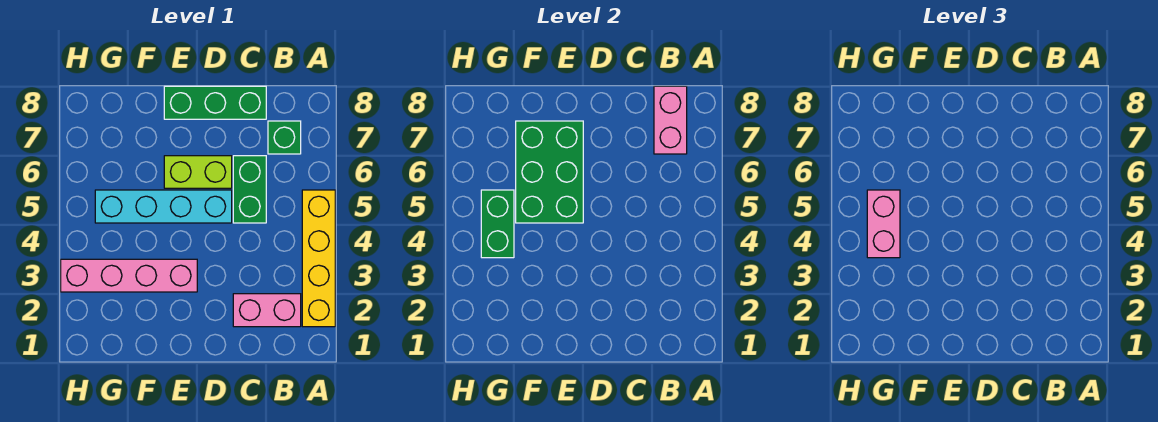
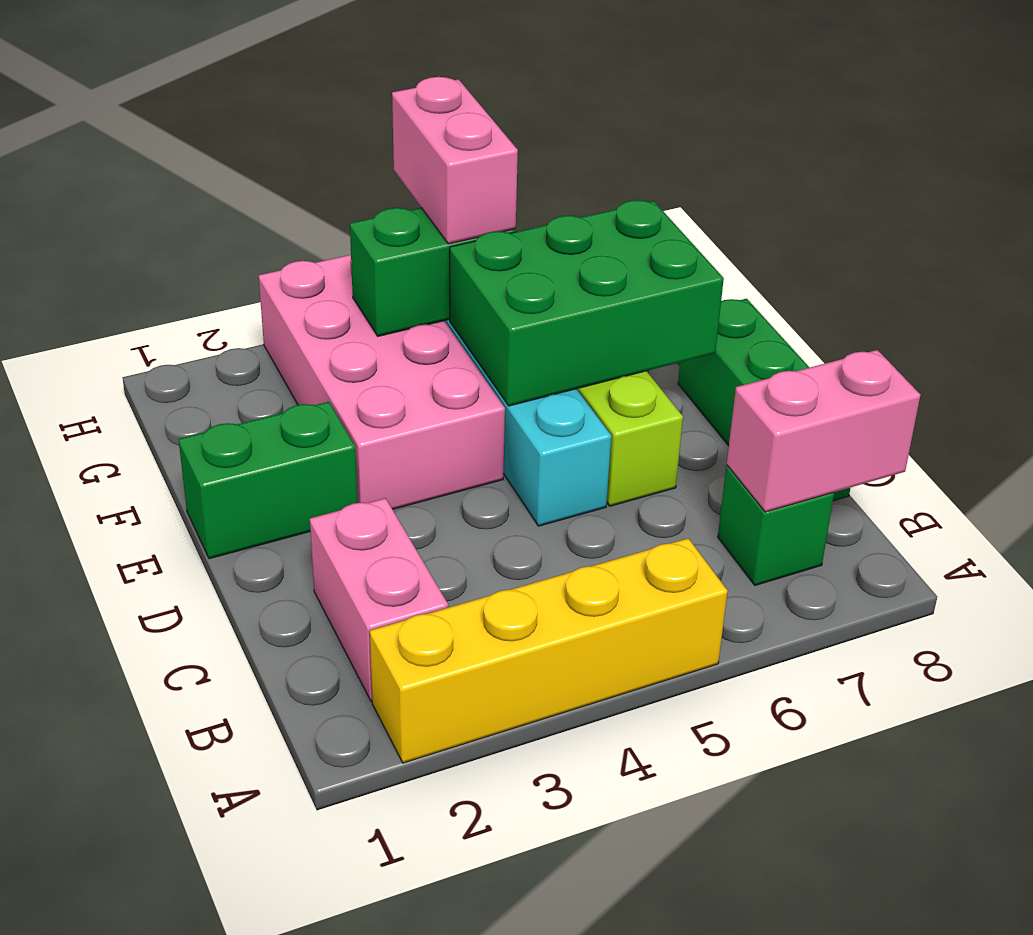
green 1x2 brick [233,156,266,223] -> green 1x2 brick moved to [179,402,358,559]
pink 1x4 brick [61,259,197,292] -> pink 2x4 brick [259,255,505,509]
pink 1x2 brick [867,190,900,258] -> pink 1x2 brick turned to [392,77,518,244]

